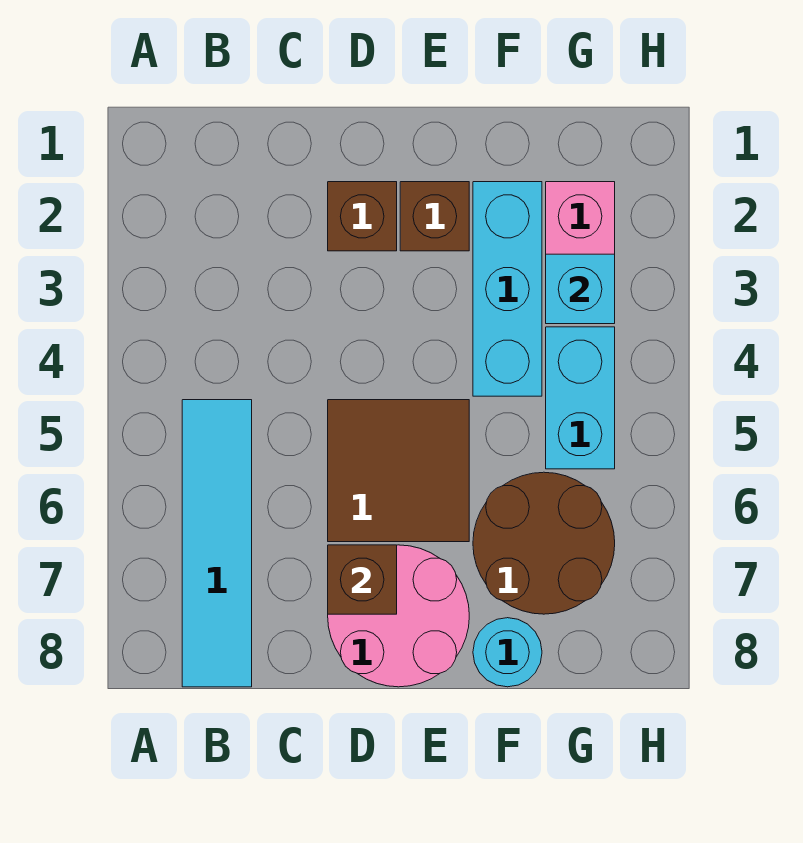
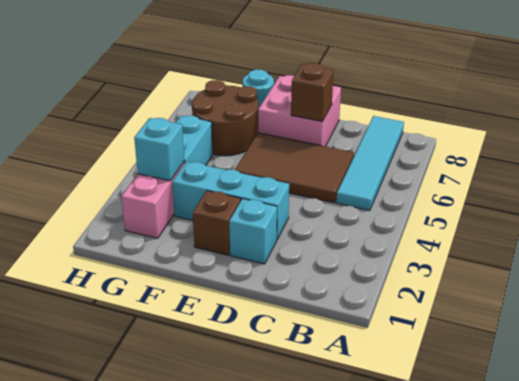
brown 1x1 brick [328,182,397,251] -> cyan 1x1 brick [229,199,277,264]
brown 2x2 tile [328,400,469,542] -> brown 2x3 tile [235,133,354,203]
pink 2x2 round brick [328,545,469,687] -> pink 2x2 brick [258,75,341,146]
cyan 1x3 brick [473,182,542,396] -> cyan 1x3 brick turned to [172,161,289,239]

